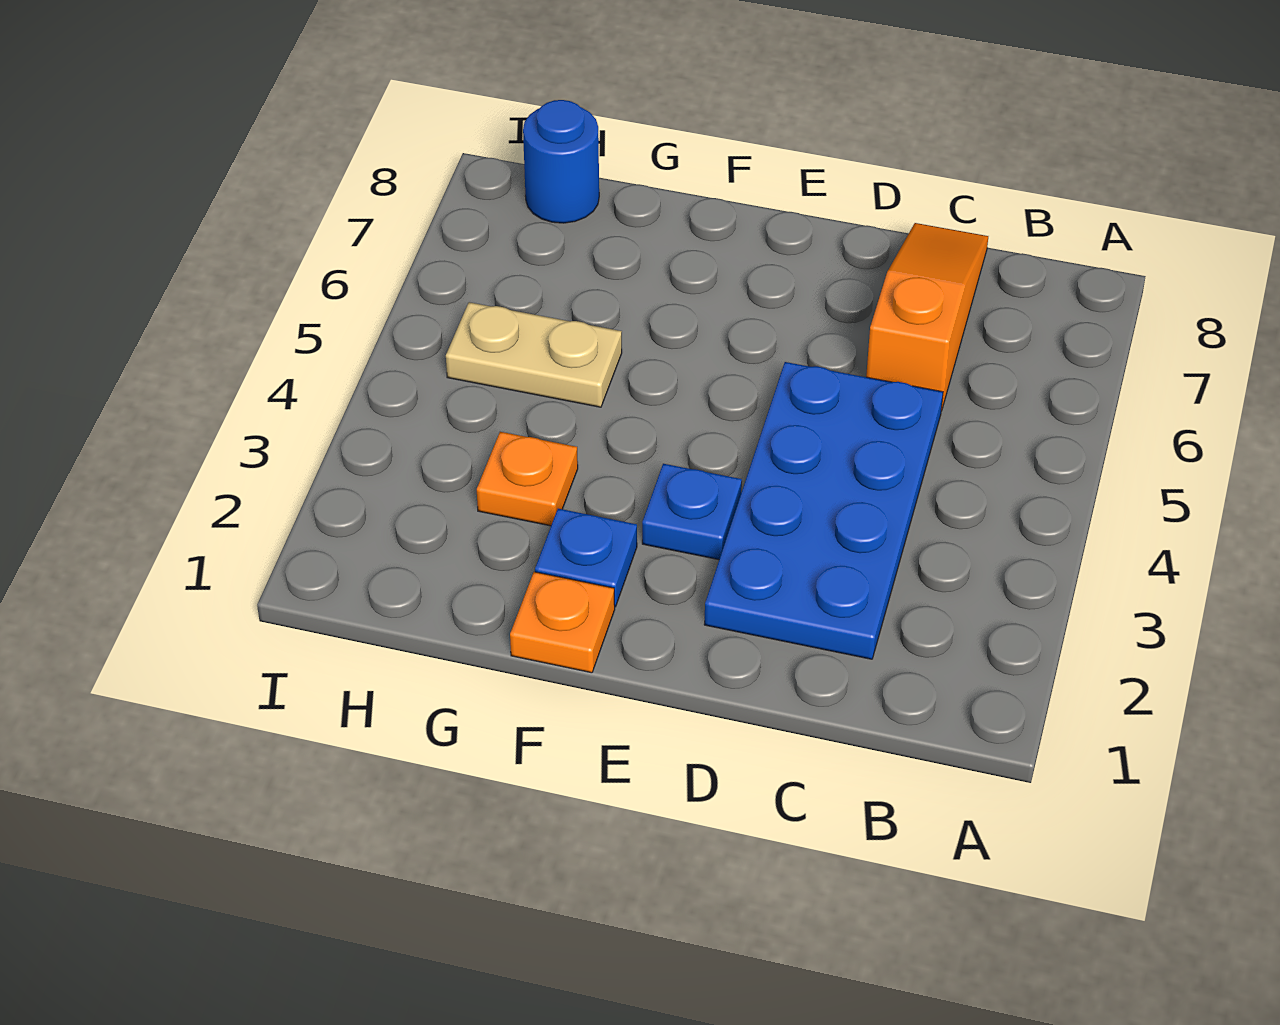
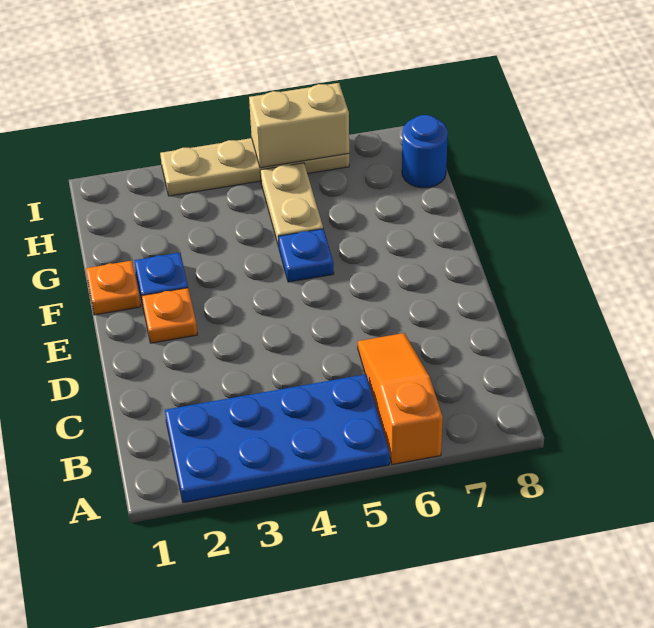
blue 2x4 plate [704,362,943,659] -> blue 2x4 plate moved to [165,374,390,503]
orange 1x3 slope [866,223,988,411] -> orange 1x3 slope turned to [358,333,443,465]
blue 1x1 plate [642,464,742,560] -> blue 1x1 plate moved to [278,229,334,282]
orange 1x1 plate [477,432,578,526] -> orange 1x1 plate moved to [142,288,197,343]
none -> tan 1x4 plate [160,138,349,196]
none -> tan 1x2 brick [249,83,349,168]

